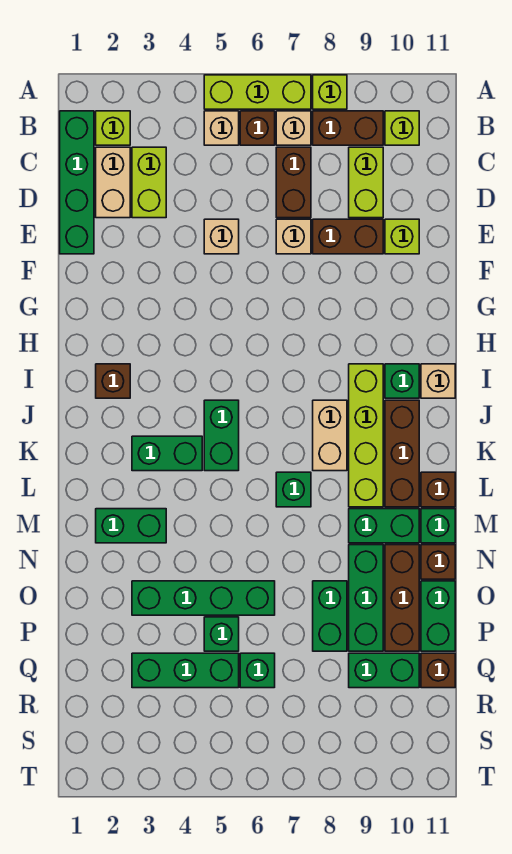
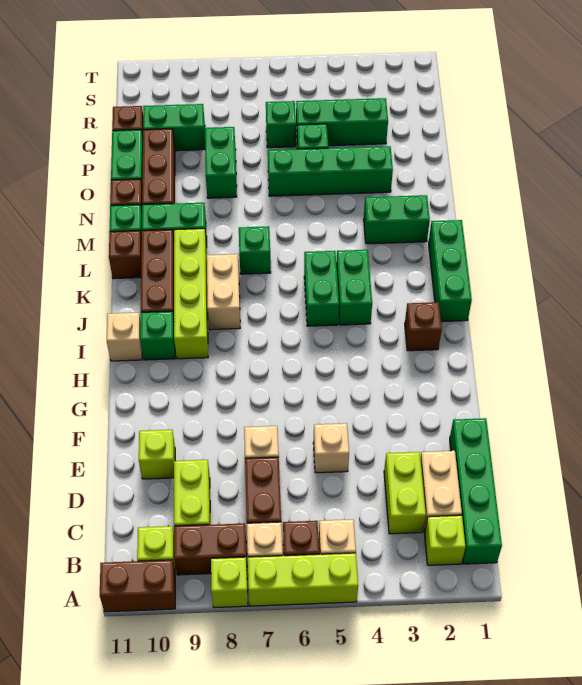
brown 1x2 brick [313,219,383,254] -> brown 1x2 brick moved to [100,560,175,612]
green 1x2 brick [132,436,202,471] -> green 1x2 brick turned to [336,250,372,325]
green 1x3 brick [349,545,383,651] -> green 1x3 brick moved to [429,220,472,322]

